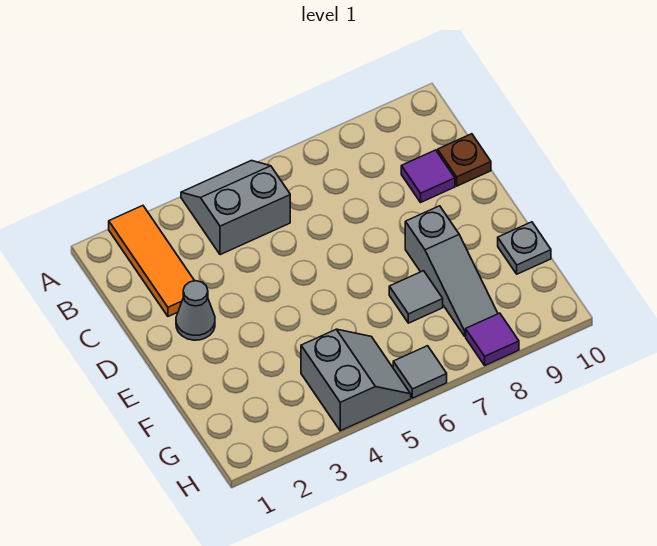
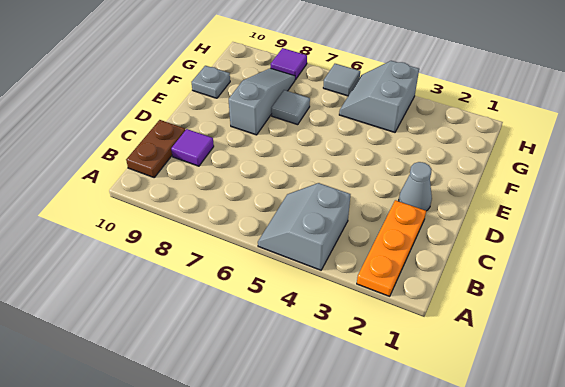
orange 1x3 tile [109,206,194,316] -> orange 1x3 plate [357,200,426,296]
grey 2x2 slope [181,161,290,255] -> grey 2x2 slope turned to [258,183,350,270]
brown 1x1 plate [438,134,491,186] -> brown 1x2 plate [126,120,185,177]

